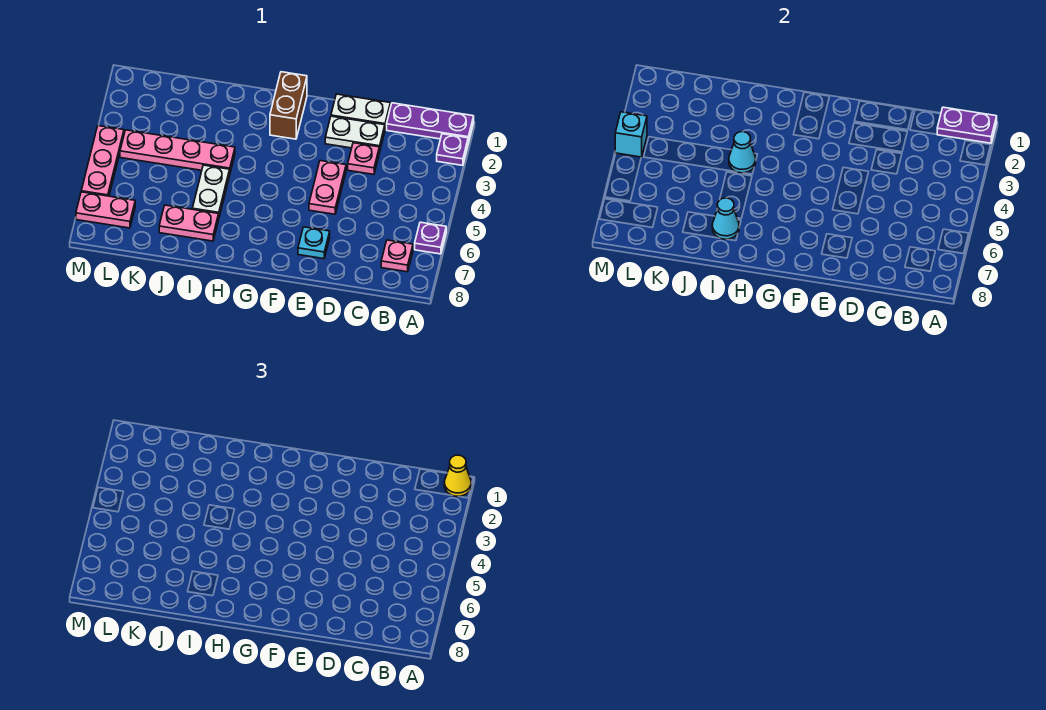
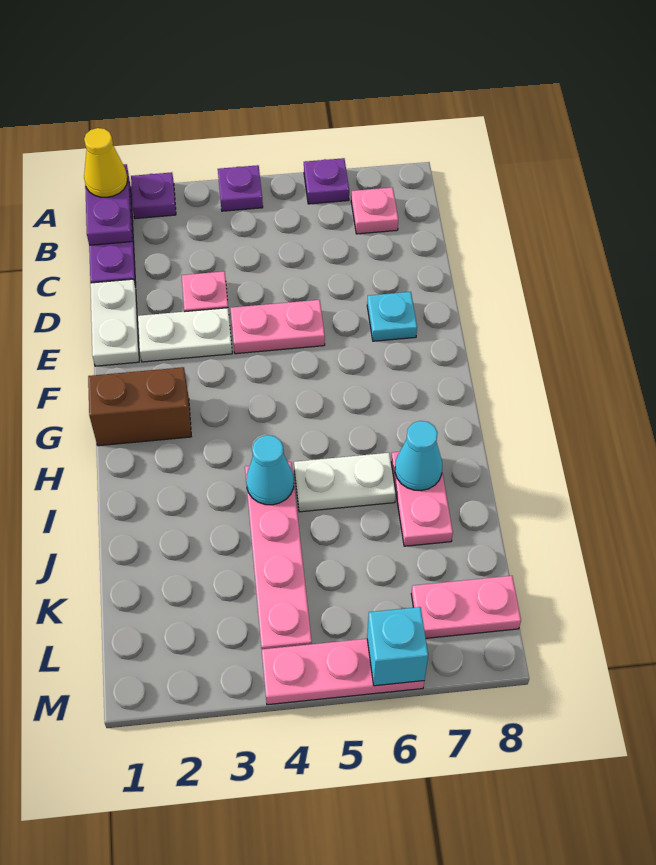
none -> purple 1x1 plate [218,165,263,211]
white 1x2 plate [325,116,385,152] -> white 1x2 plate turned to [138,308,232,362]
pink 1x2 plate [76,192,135,228] -> pink 1x2 plate turned to [411,576,521,638]
cyan 1x1 brick [615,112,647,157] -> cyan 1x1 brick moved to [367,607,428,686]

